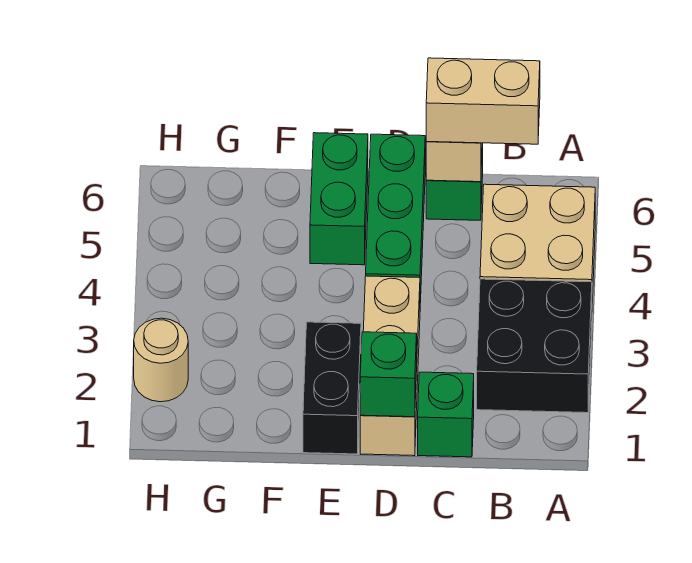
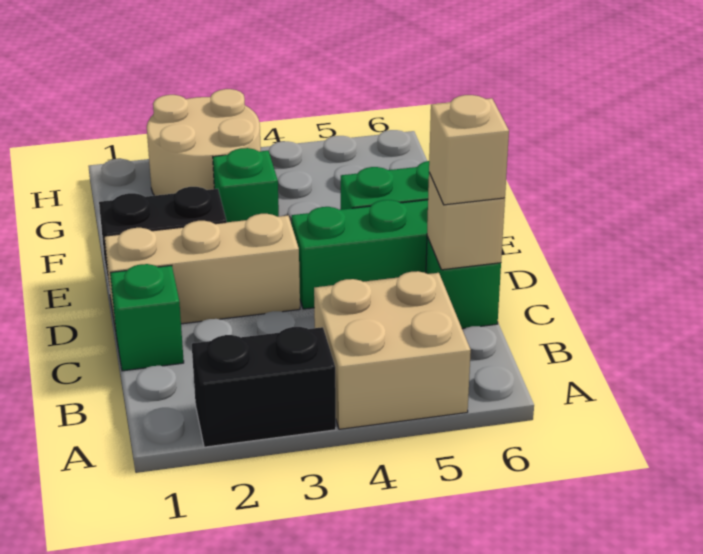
black 2x2 brick [477,279,592,413] -> black 1x2 brick [192,327,336,447]
tan 1x2 brick [426,58,540,144] -> tan 1x1 brick [429,95,509,205]
green 1x1 brick [360,332,417,417] -> green 1x1 brick moved to [213,148,279,222]
tan 1x1 round brick [134,318,188,402] -> tan 2x2 round brick [147,89,261,196]

